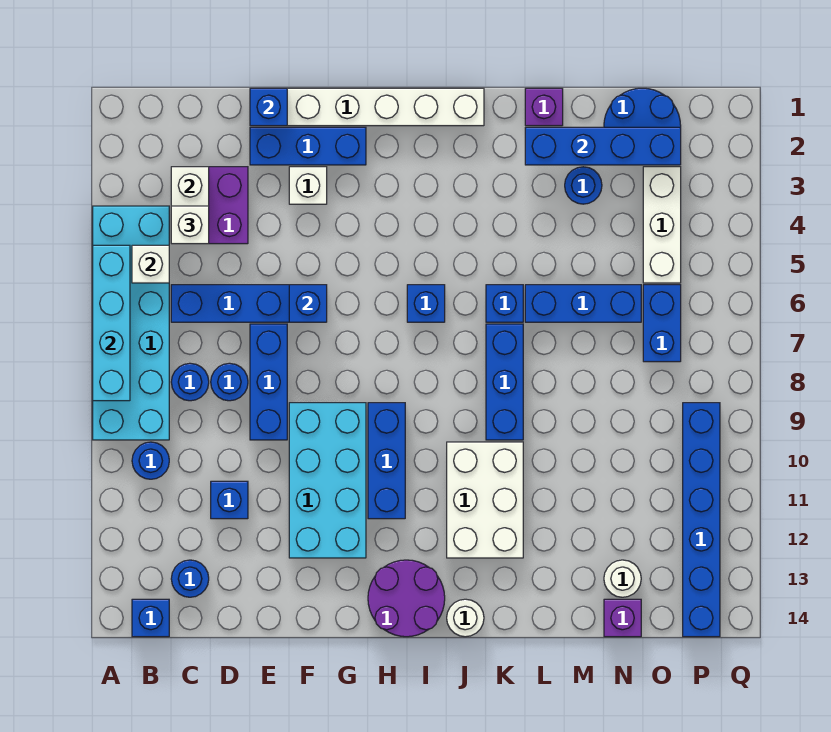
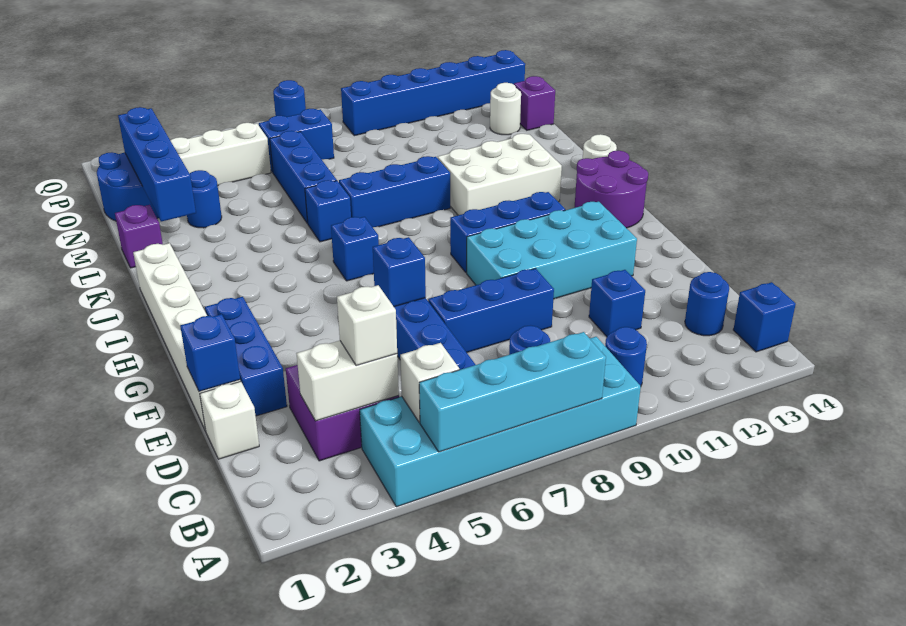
blue 1x1 round brick [211,363,248,401] -> blue 1x1 round brick moved to [273,80,306,117]
white 1x1 brick [289,167,327,204] -> white 1x1 brick moved to [200,381,259,459]

